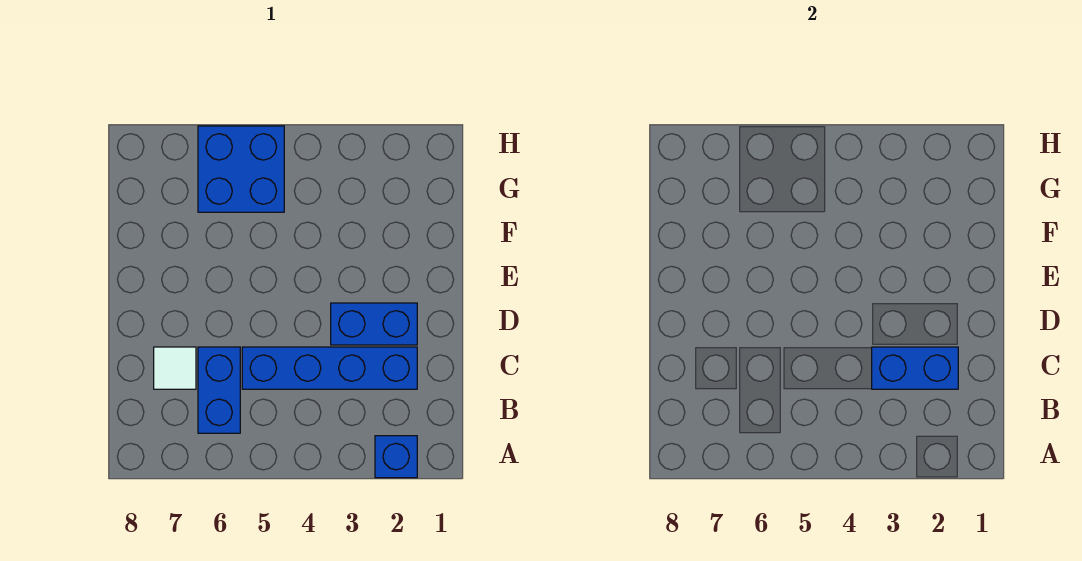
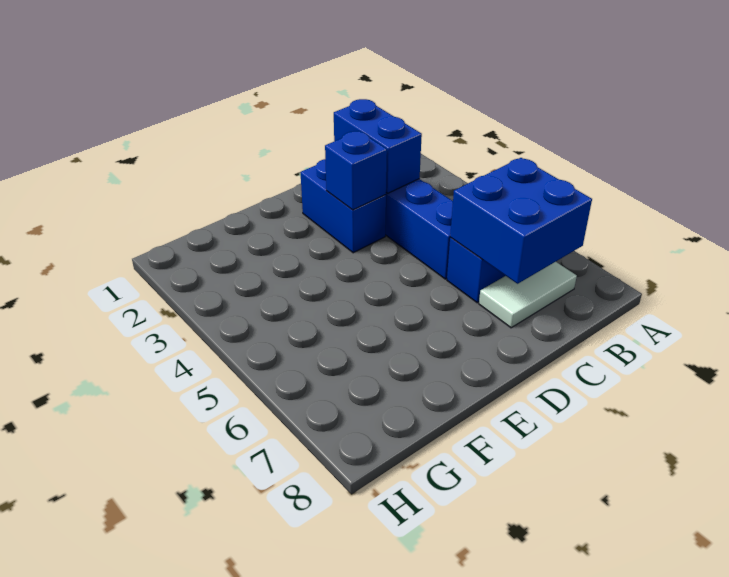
blue 1x1 brick [375,436,417,478] -> blue 1x1 brick moved to [325,131,387,210]
white 1x1 tile [154,347,196,389] -> white 1x2 tile [479,262,577,328]
blue 2x2 brick [198,126,284,212] -> blue 2x2 brick moved to [450,158,592,284]

